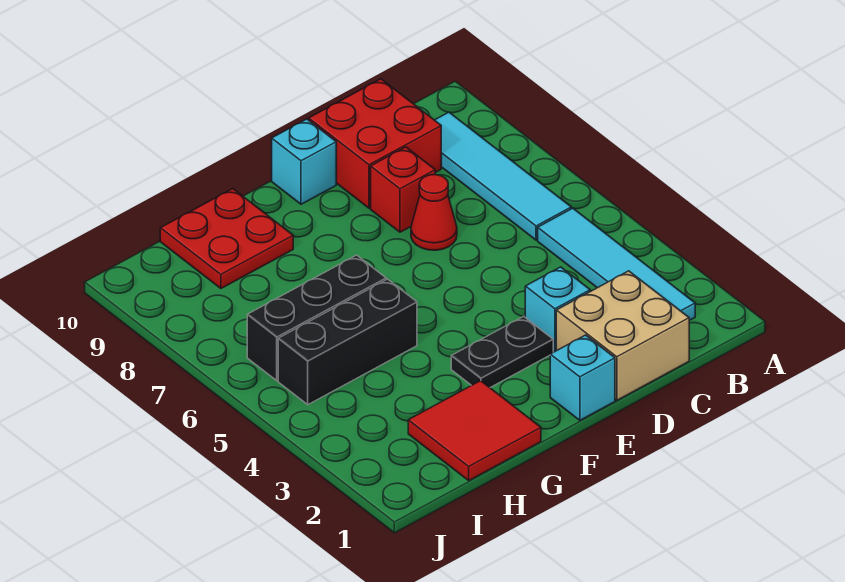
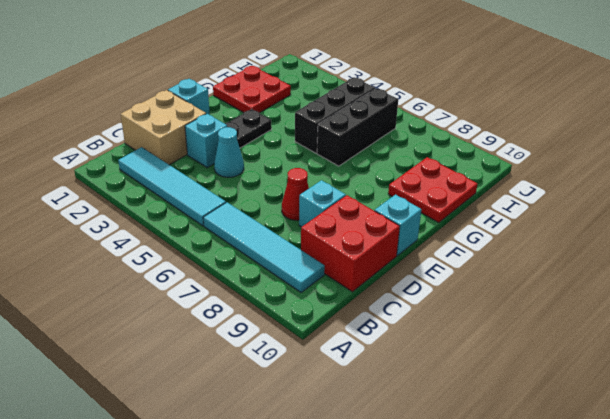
none -> cyan 1x1 cone [214,127,244,177]
red 1x1 brick [371,147,435,232] -> cyan 1x1 brick [299,180,346,227]
red 2x2 tile [408,381,541,480] -> red 2x2 plate [213,66,291,113]

